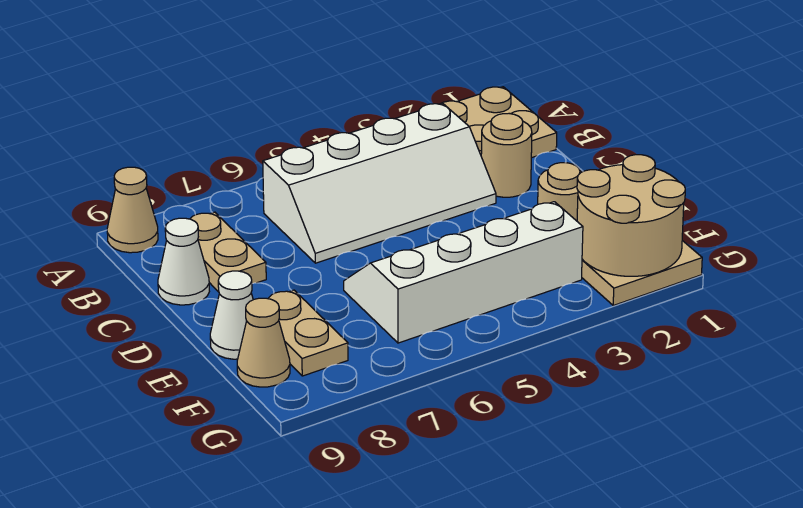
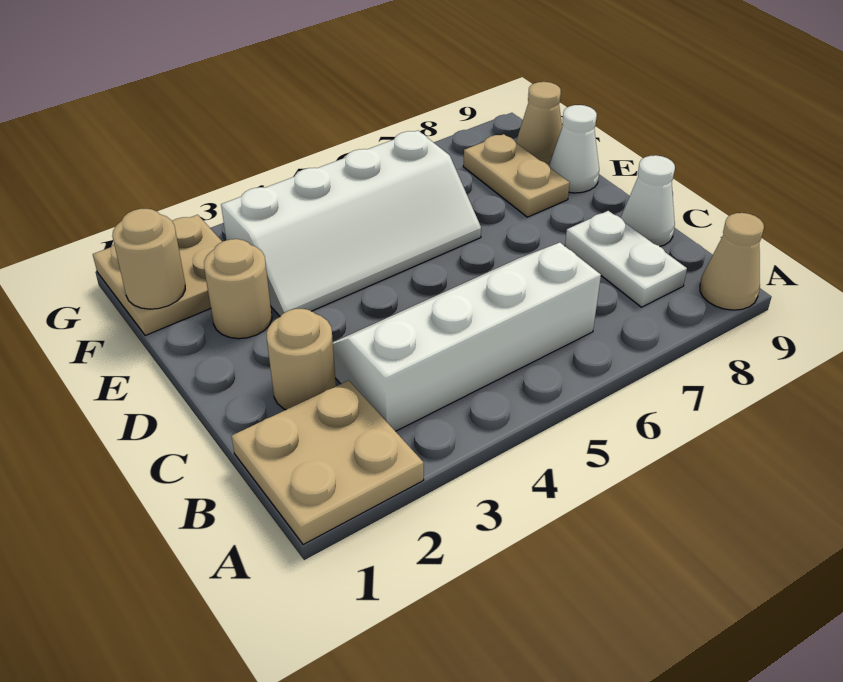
tan 1x2 plate [190,212,266,292] -> white 1x2 plate [565,211,687,307]
tan 2x2 round brick [577,155,685,276] -> tan 1x1 round brick [112,209,185,309]

